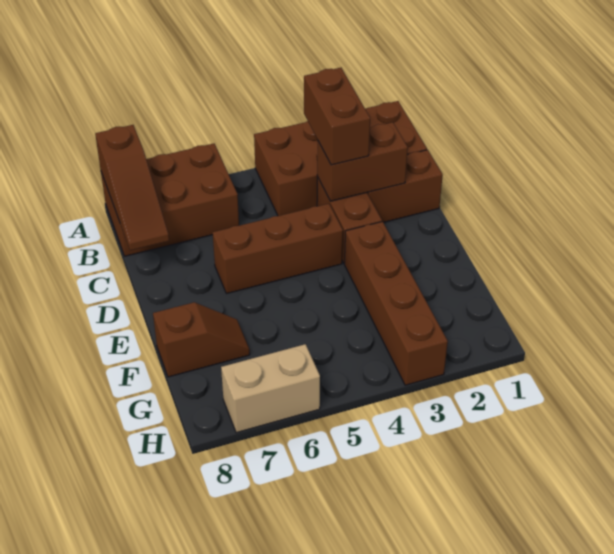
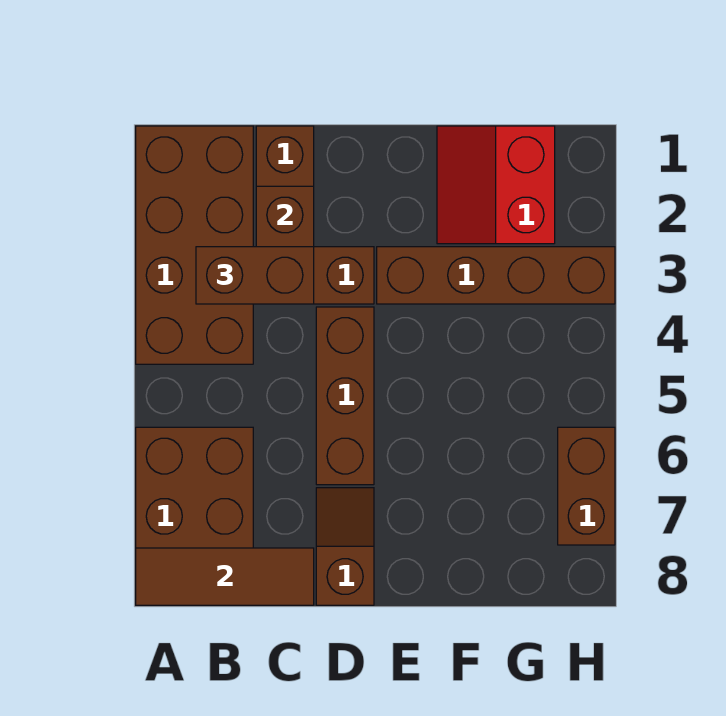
brown 1x3 slope [95,125,169,250] -> brown 1x3 tile [136,548,314,605]
none -> red 2x2 slope [437,126,555,244]
brown 1x2 slope [153,302,250,377] -> brown 1x2 slope moved to [316,488,374,605]
tan 1x2 brick [221,344,320,433] -> brown 1x2 brick [558,427,615,545]

